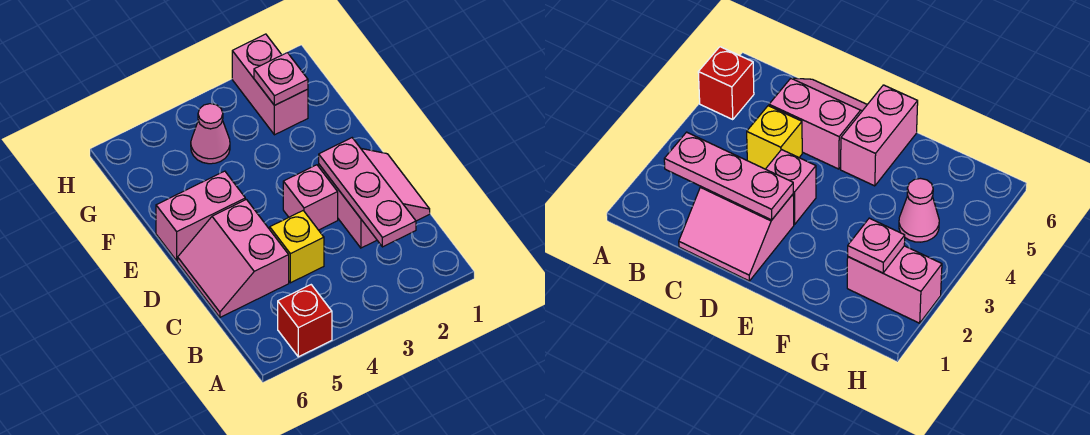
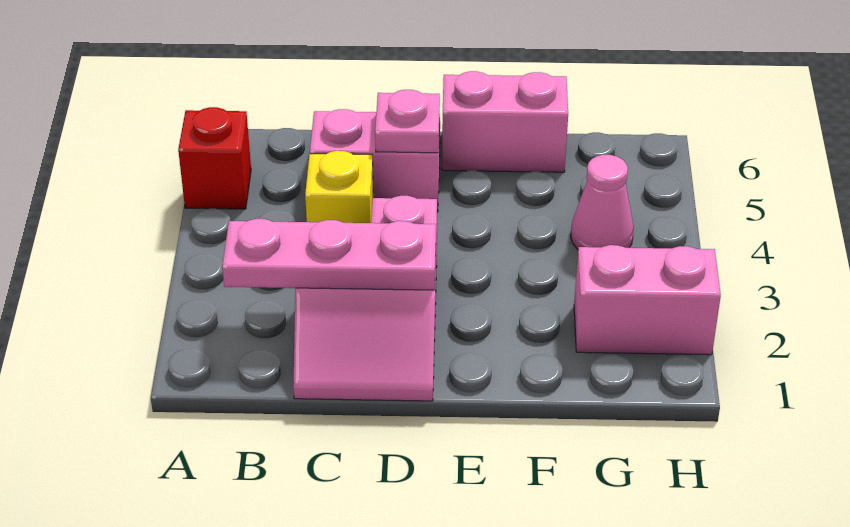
pink 1x2 brick [156,171,245,261] -> pink 1x2 brick turned to [442,71,568,172]
pink 1x1 plate [254,53,308,105] -> pink 1x1 plate moved to [375,90,440,153]

